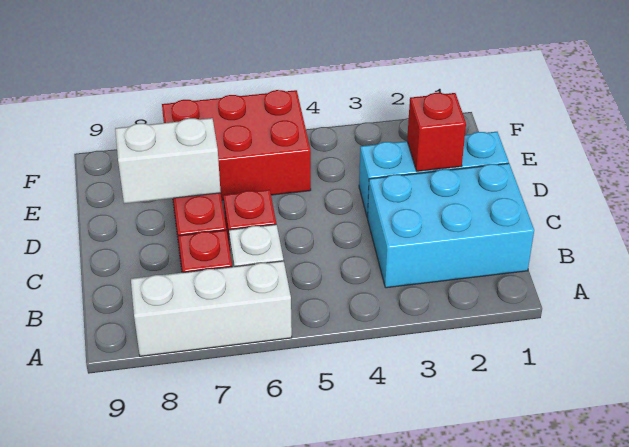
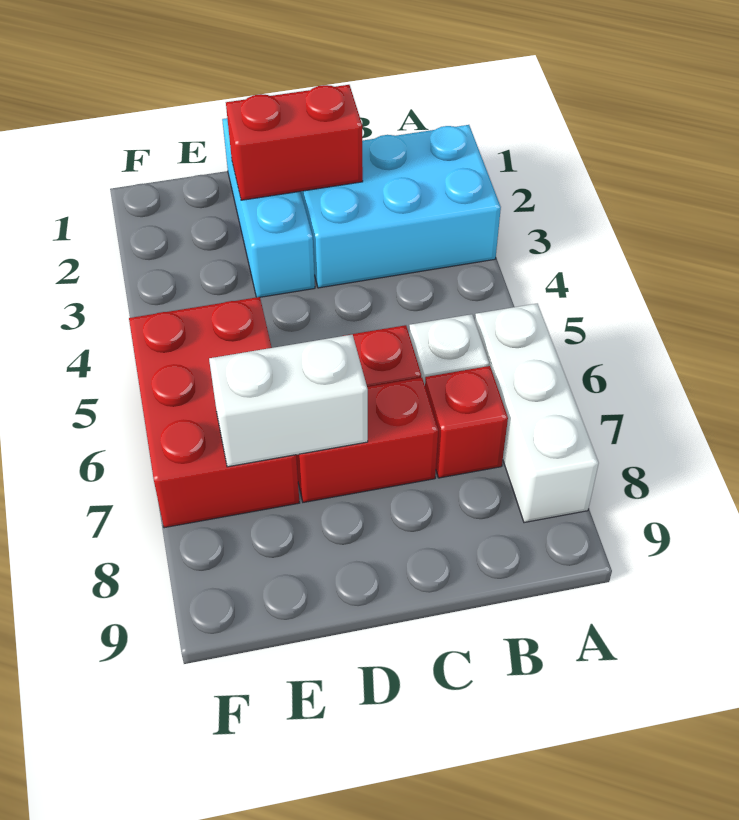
cyan 2x3 brick [368,163,534,288] -> cyan 2x3 brick turned to [301,125,501,288]
red 1x1 brick [407,93,466,171] -> red 1x2 brick [226,85,363,200]
white 1x2 brick [115,118,221,204] -> white 1x2 brick turned to [209,335,368,467]

